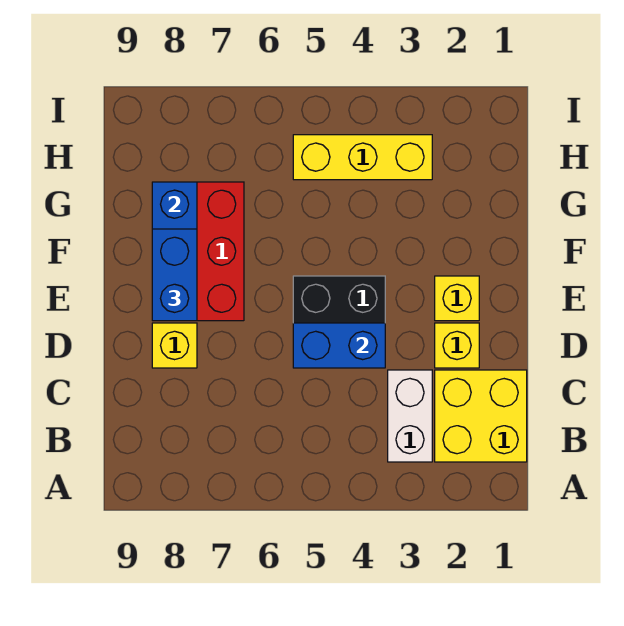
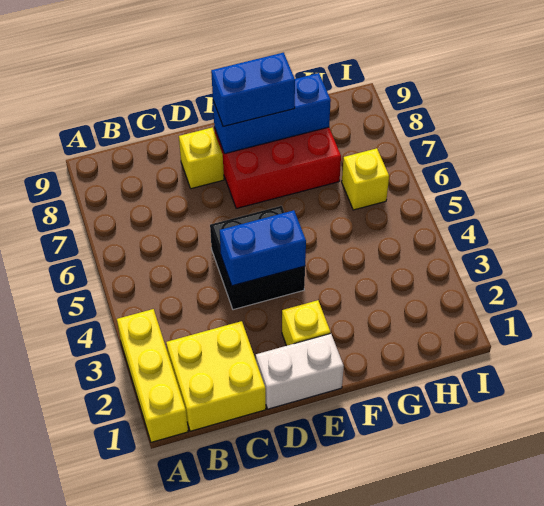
white 1x2 brick [388,370,432,462] -> white 1x2 brick moved to [256,333,344,409]
yellow 1x1 brick [435,323,479,368] -> yellow 1x1 brick moved to [342,148,389,210]
blue 1x2 brick [293,323,385,368] -> blue 1x2 brick turned to [220,210,306,286]
yellow 1x3 brick [293,135,432,180] -> yellow 1x3 brick moved to [117,309,188,442]

